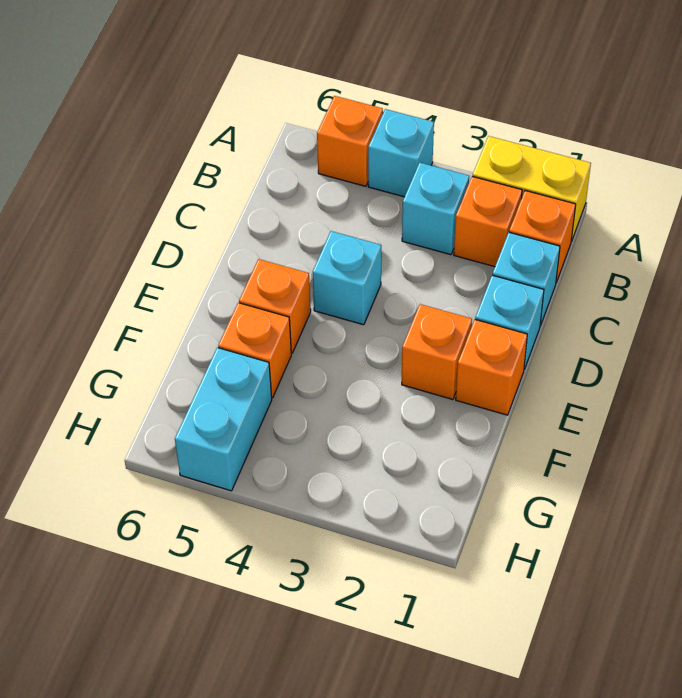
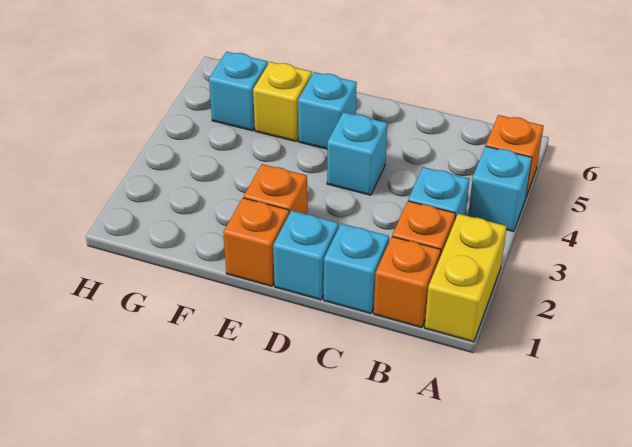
orange 1x1 brick [239,259,311,353] -> cyan 1x1 brick [298,72,357,149]
orange 1x1 brick [218,303,291,398] -> yellow 1x1 brick [253,62,312,141]
cyan 1x2 brick [175,348,272,491] -> cyan 1x1 brick [209,52,268,131]

